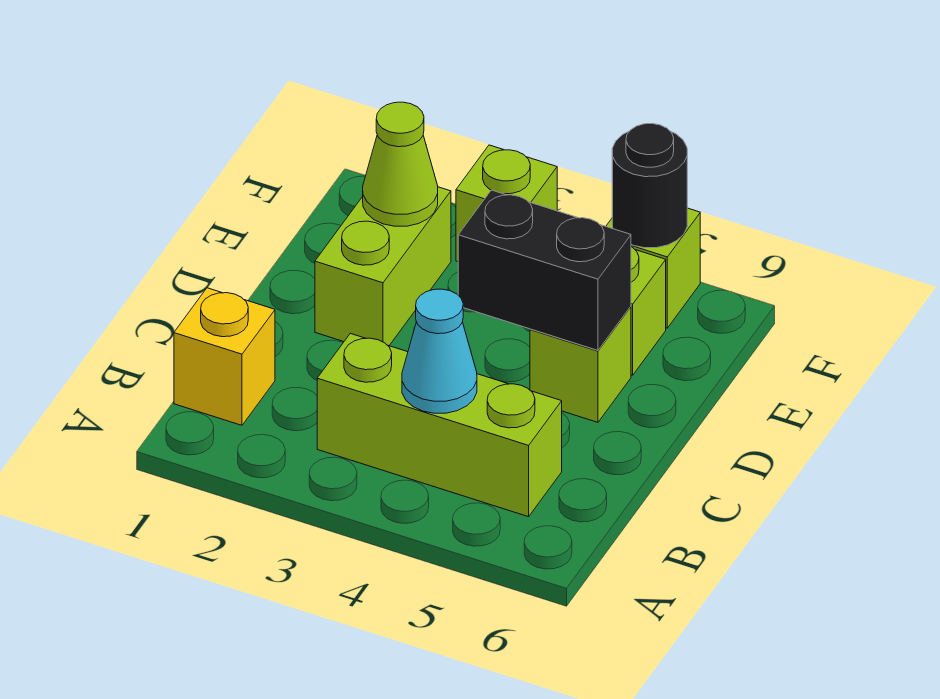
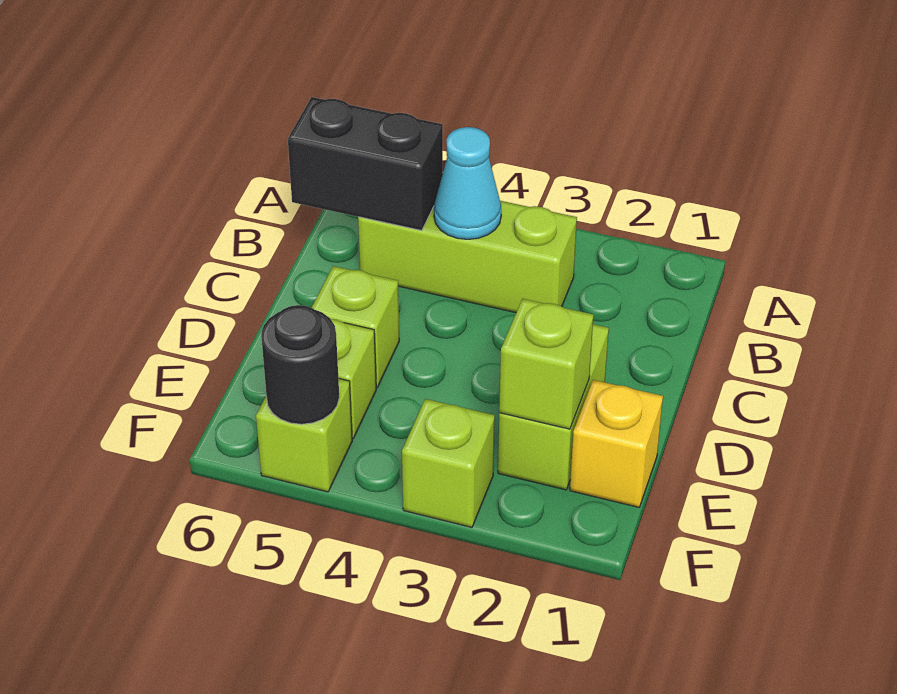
yellow 1x1 brick [174,288,275,425] -> yellow 1x1 brick moved to [570,380,663,507]
black 1x2 brick [458,190,631,350] -> black 1x2 brick moved to [288,97,443,231]
lime 1x1 cone [363,102,438,226] -> lime 1x1 brick [499,299,594,429]

